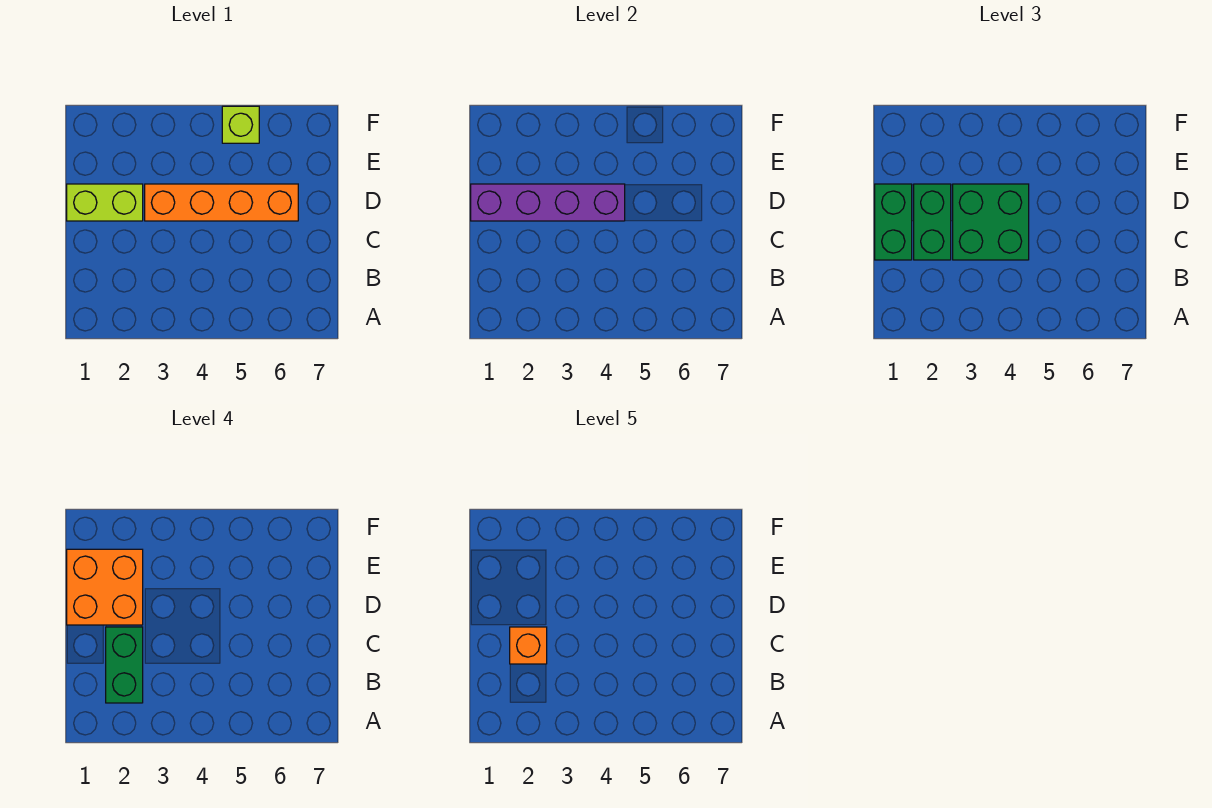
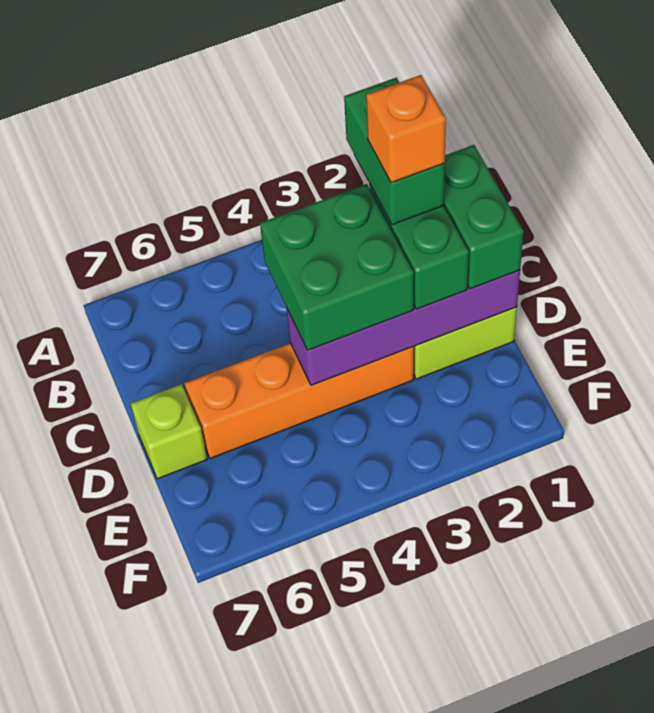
orange 2x2 brick [67,549,143,625] -> none
lime 1x1 brick [222,106,259,143] -> lime 1x1 brick moved to [131,384,207,479]

